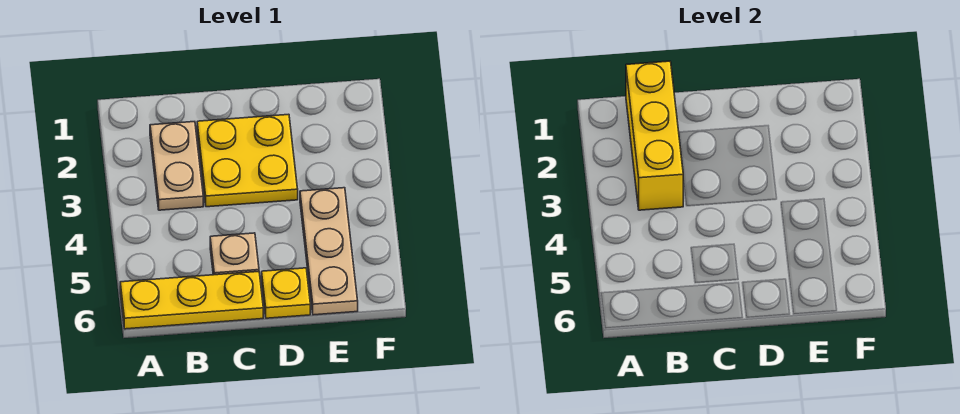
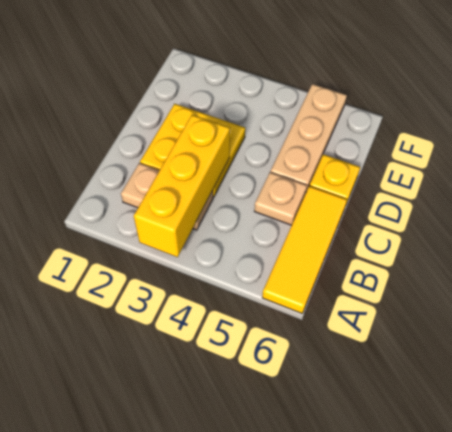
yellow 1x3 plate [120,271,263,329] -> yellow 1x3 tile [262,186,347,313]
yellow 1x3 brick [626,61,683,210] -> yellow 1x3 brick turned to [134,115,230,257]
tan 1x3 plate [300,188,358,315] -> tan 1x3 plate turned to [270,84,347,192]

